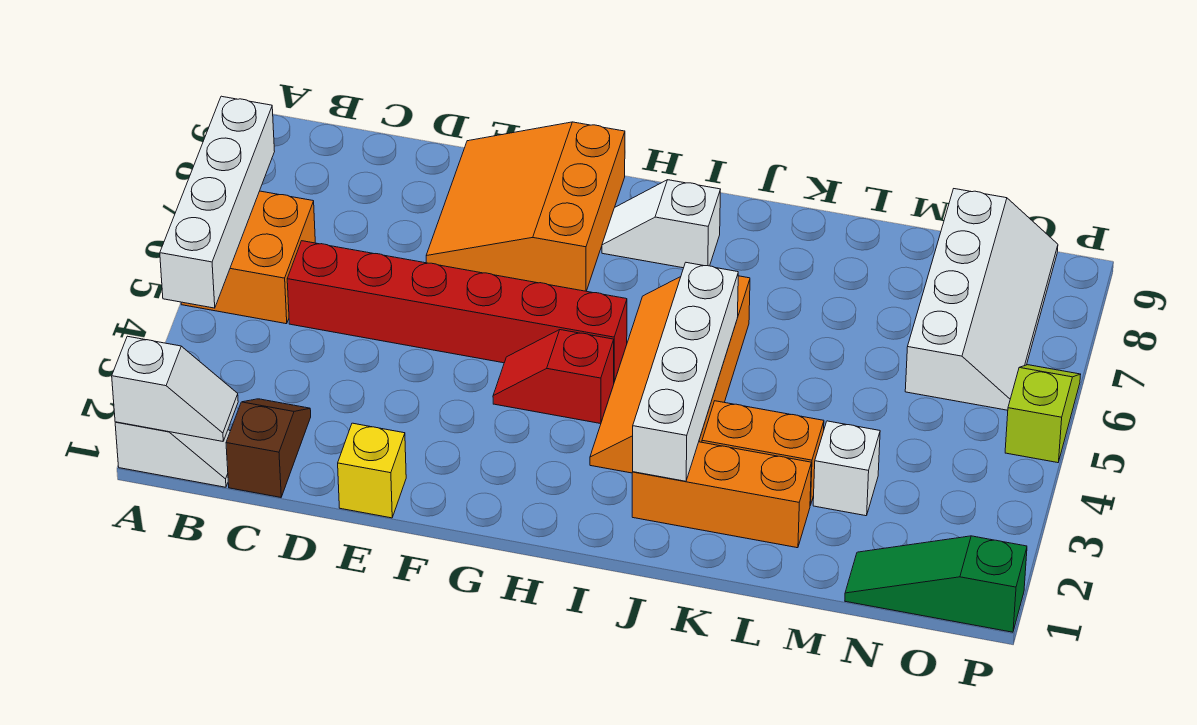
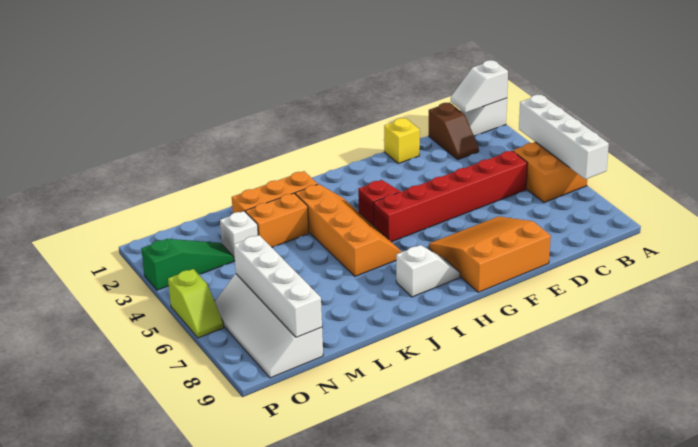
orange 3x3 slope [426,122,625,291] -> orange 3x3 slope turned to [429,216,551,292]
white 1x4 brick [633,263,738,481] -> white 1x4 brick moved to [234,235,322,337]
green 1x3 slope [845,536,1027,632] -> green 1x3 slope moved to [141,239,234,290]

